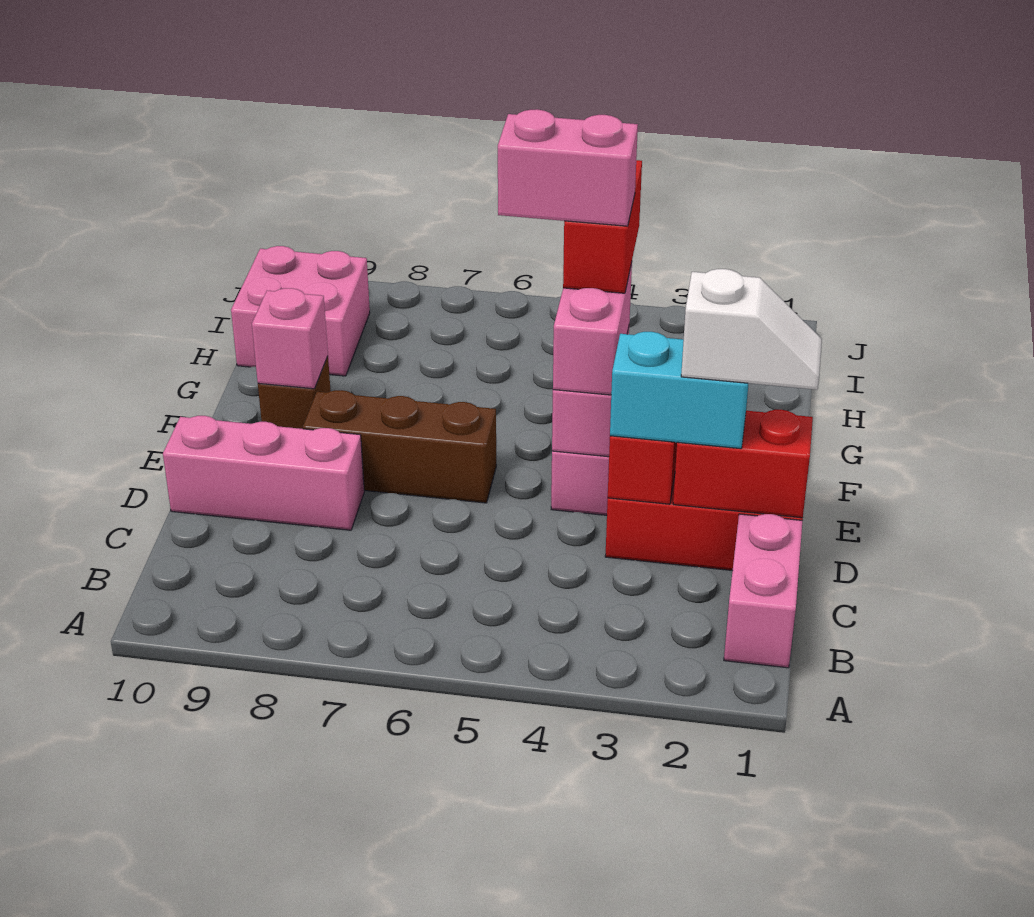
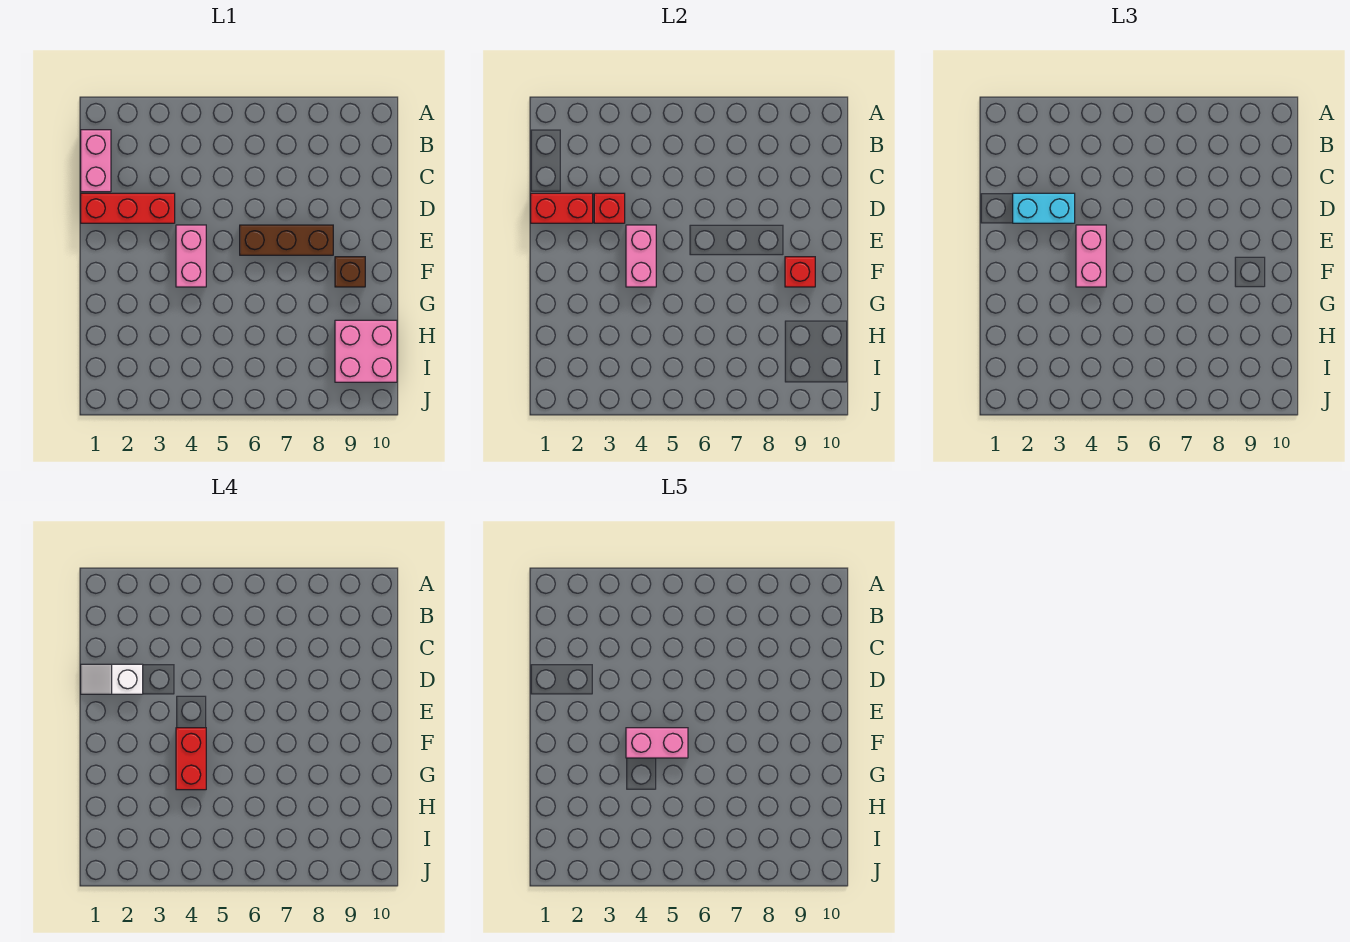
pink 1x3 brick [163,416,364,530] -> none
pink 1x1 brick [252,288,328,389] -> red 1x1 brick [785,257,815,287]

